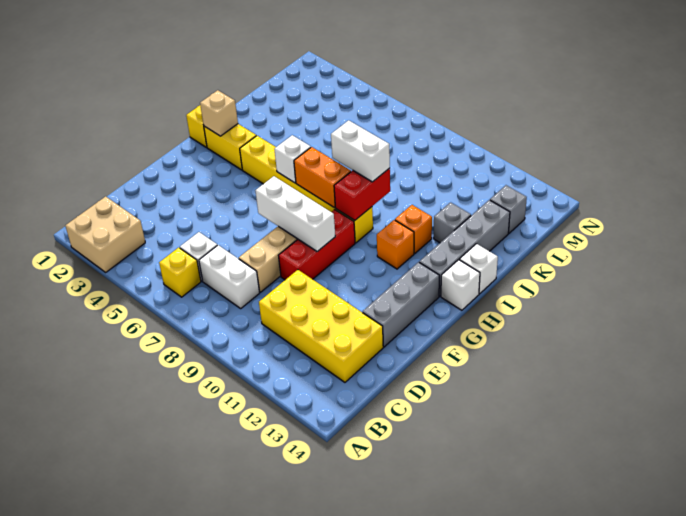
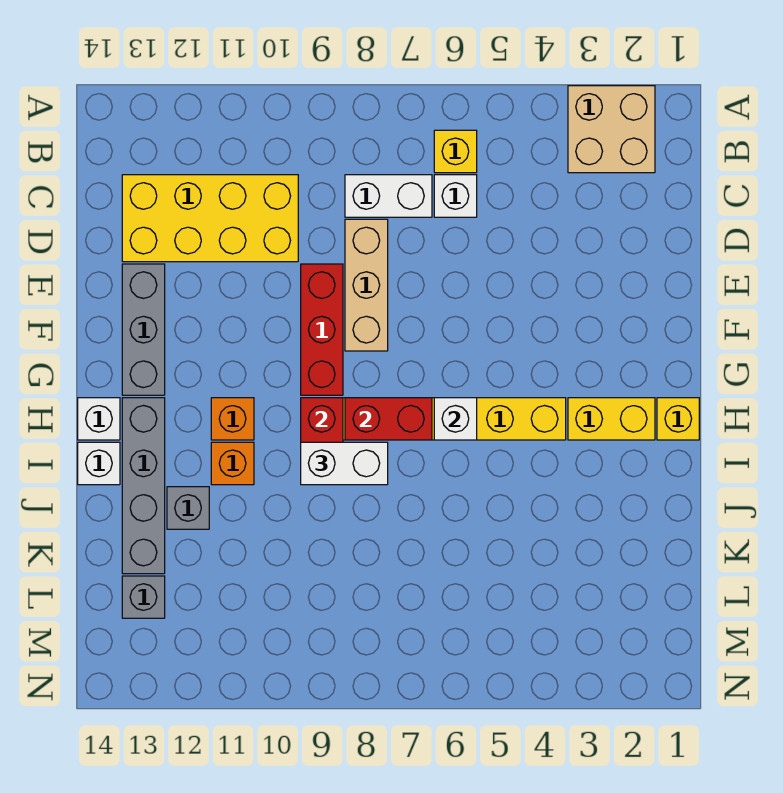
white 1x3 brick [255,176,335,252] -> none
tan 1x1 brick [200,90,238,136] -> none
orange 1x2 brick [294,147,351,208] -> red 1x2 brick [345,398,432,440]

